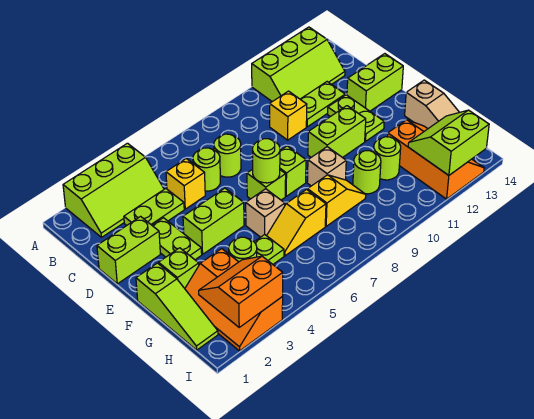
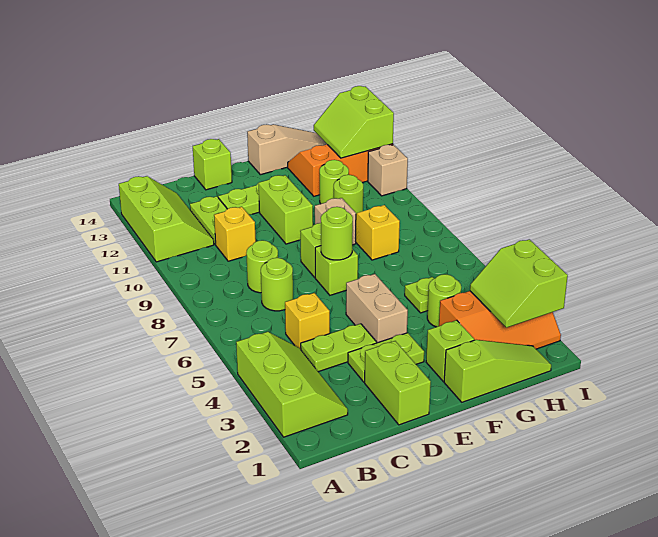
lime 1x2 plate [124,189,184,226] -> lime 1x2 plate turned to [301,324,377,372]
lime 1x1 round brick [193,148,220,191] -> lime 1x1 round brick moved to [246,240,278,293]
lime 1x2 brick [347,54,403,111] -> lime 1x1 brick [193,139,232,190]
lime 1x2 brick [183,188,244,254] -> tan 1x2 brick [346,274,408,343]
tan 1x1 brick [246,189,285,237] -> tan 1x1 brick moved to [368,145,408,196]
yellow 1x2 slope [267,190,326,256] -> none
orange 2x2 slope [199,256,283,327] -> lime 2x2 slope [470,239,568,328]

